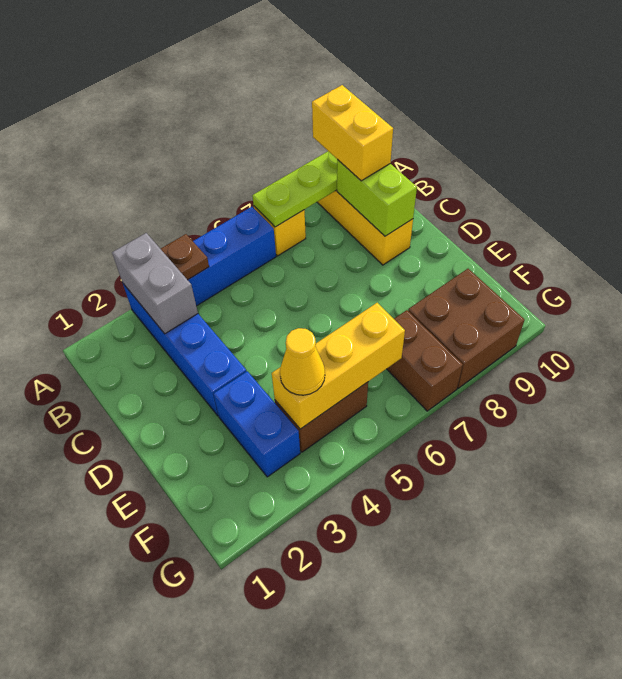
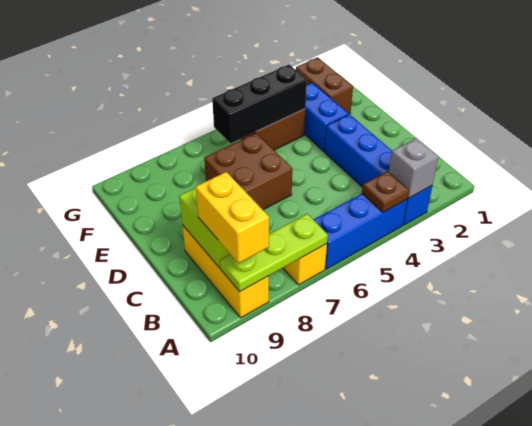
grey 1x2 brick [112,233,198,334] -> grey 1x1 brick [389,138,439,198]
yellow 1x3 brick [272,303,405,429] -> black 1x3 brick [212,65,307,143]
yellow 1x1 cone [280,328,325,395] -> none
brown 1x2 brick [387,310,463,411] -> brown 1x2 brick moved to [296,57,353,114]
brown 2x2 brick [408,269,525,388] -> brown 2x2 brick moved to [204,133,292,210]

